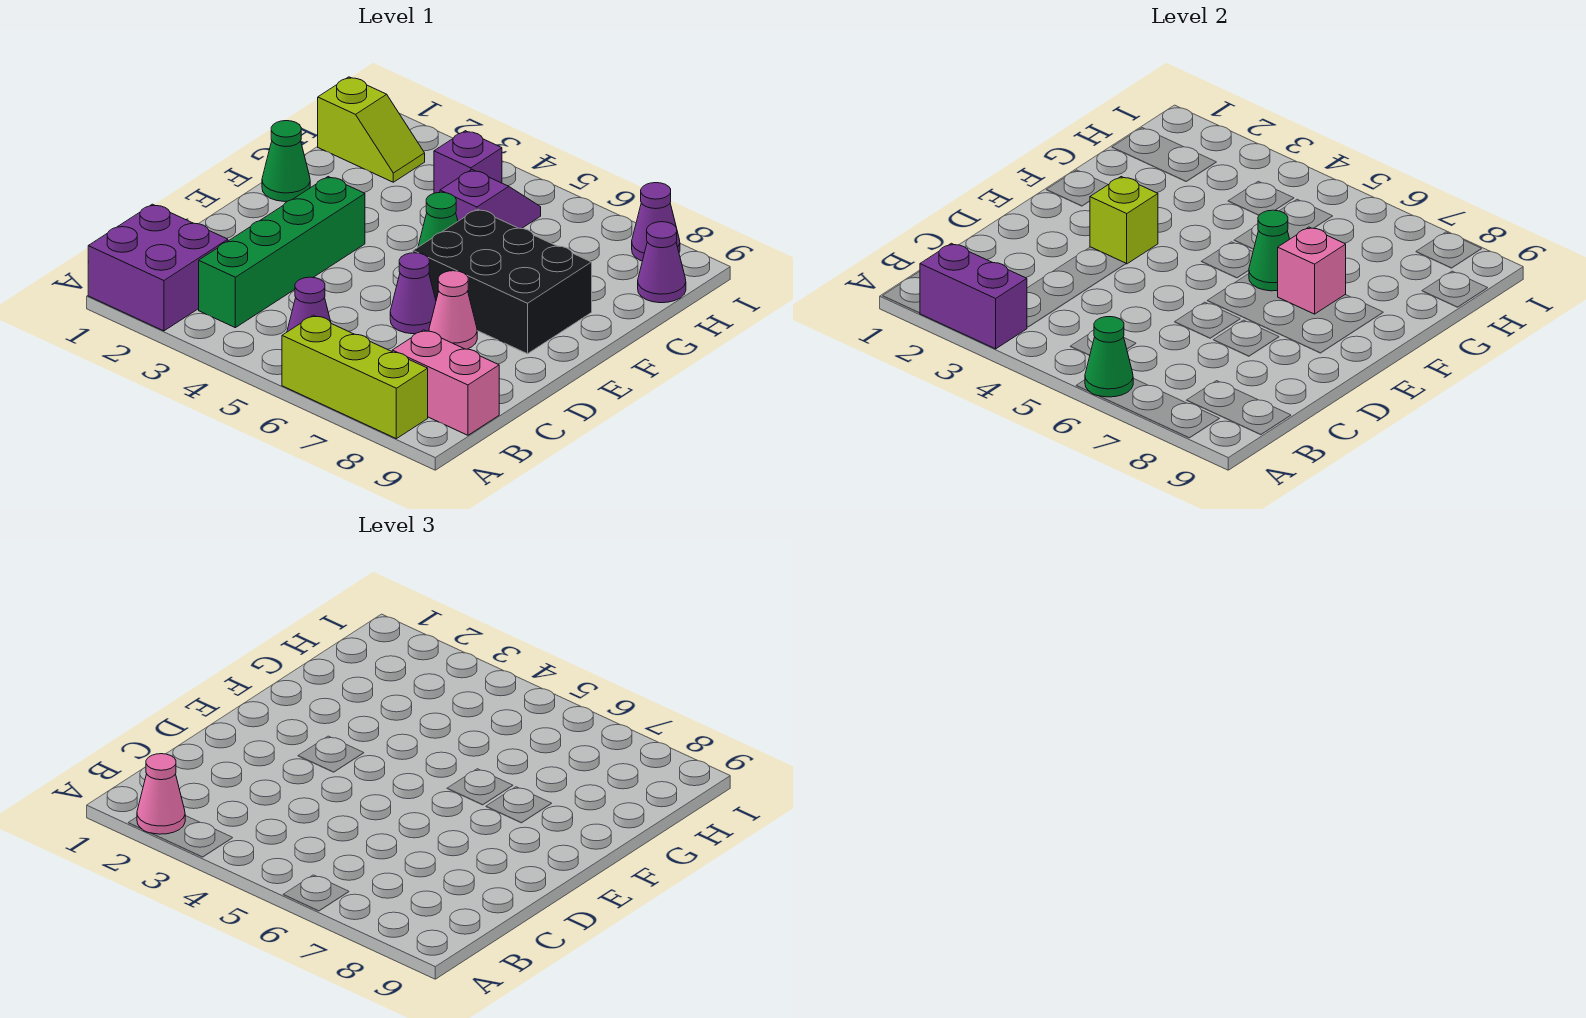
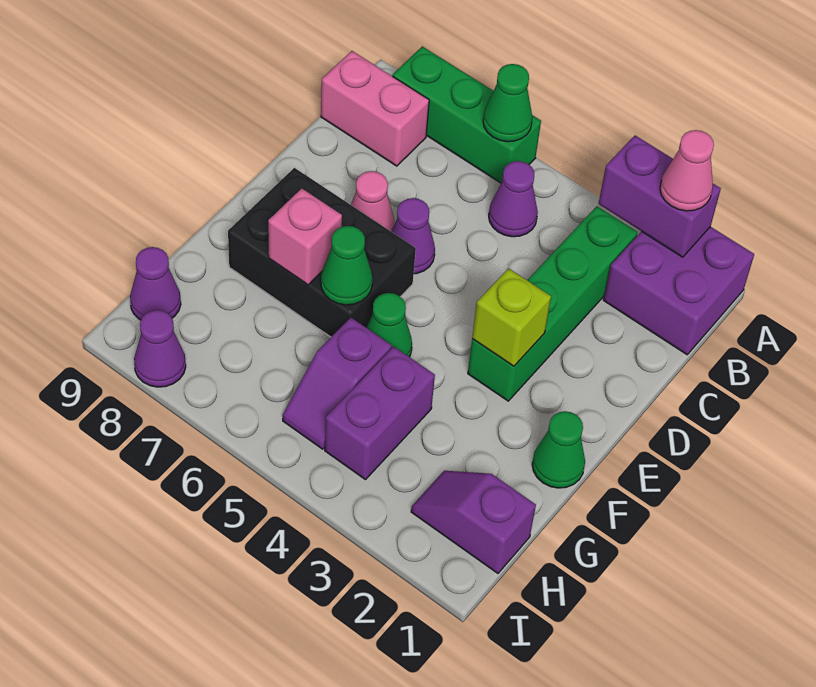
lime 1x3 brick [282,315,428,439] -> green 1x3 brick [393,46,541,183]
lime 1x2 slope [318,77,425,182] -> purple 1x2 slope [411,471,536,573]
purple 1x1 brick [434,131,502,193] -> purple 1x2 brick [325,347,435,480]

